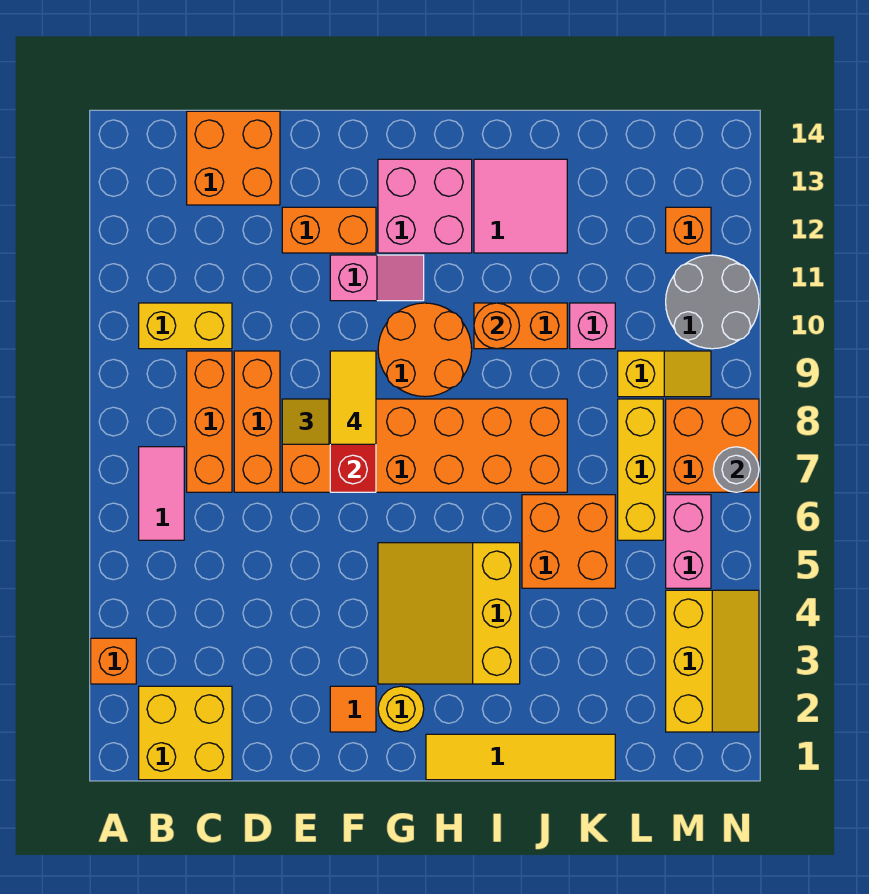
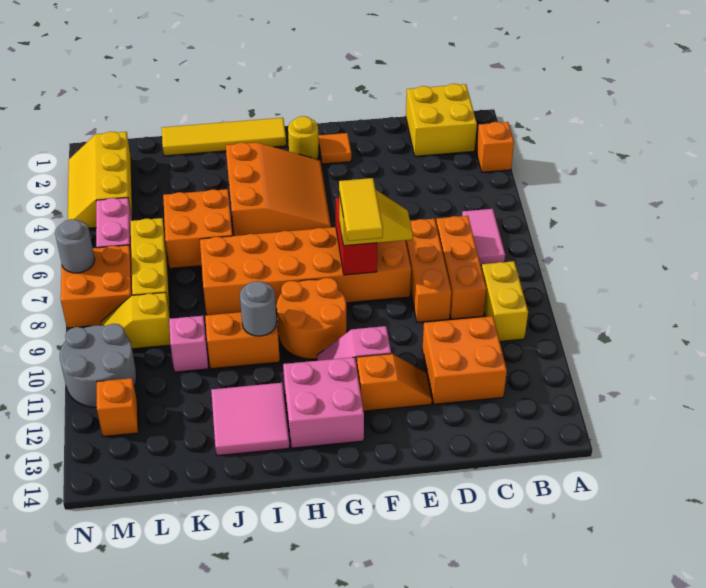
yellow 1x2 brick [139,303,232,349] -> yellow 1x2 brick turned to [482,261,528,341]
orange 2x2 brick [187,111,280,205] -> orange 2x2 brick moved to [422,316,507,404]
orange 1x2 brick [282,207,376,253] -> orange 1x2 slope [357,354,432,411]
yellow 3x3 slope [378,543,520,684] -> orange 3x3 slope [226,142,331,236]
orange 1x1 round brick [474,303,519,349] -> grey 1x1 round brick [240,281,277,336]

